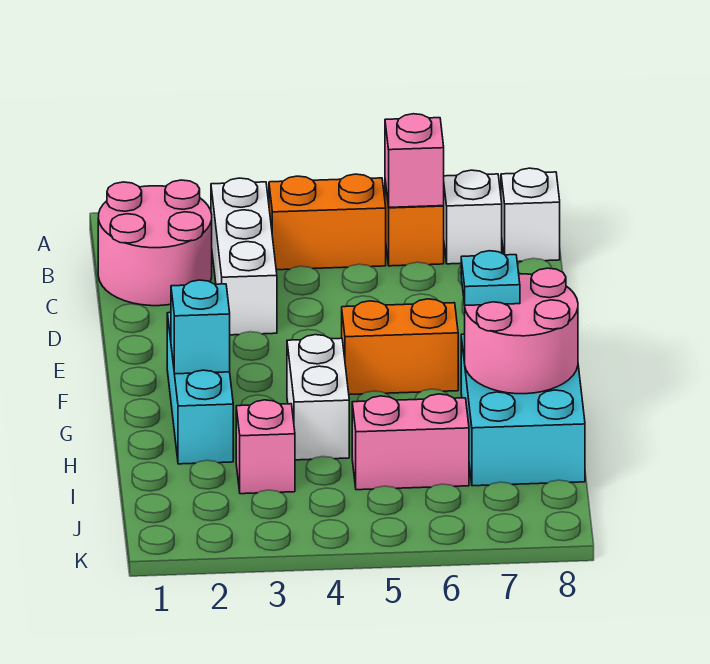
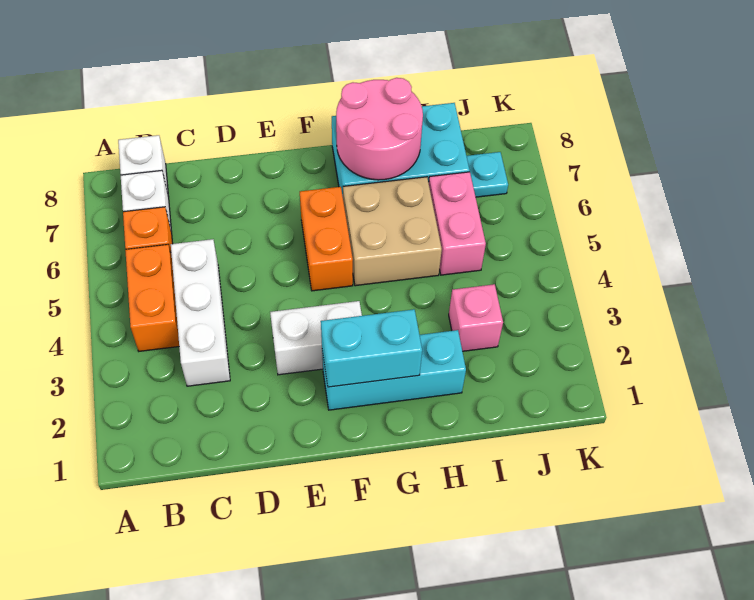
pink 2x2 round brick [98,180,212,306] -> none
white 1x3 brick [211,178,277,335] -> white 1x3 brick turned to [171,239,230,386]
pink 1x1 brick [385,114,444,207] -> none
cyan 1x1 brick [171,280,230,374] -> cyan 1x2 brick [321,309,422,387]
white 1x2 brick [287,335,349,460] -> white 1x2 brick moved to [270,301,362,375]
none -> tan 2x2 brick [343,177,442,286]
cyan 1x1 plate [461,251,520,305] -> cyan 1x1 plate moved to [467,152,508,197]

